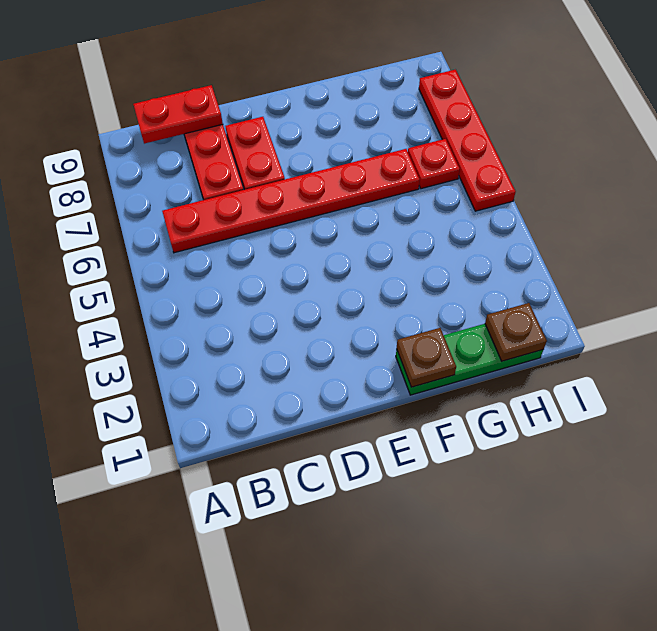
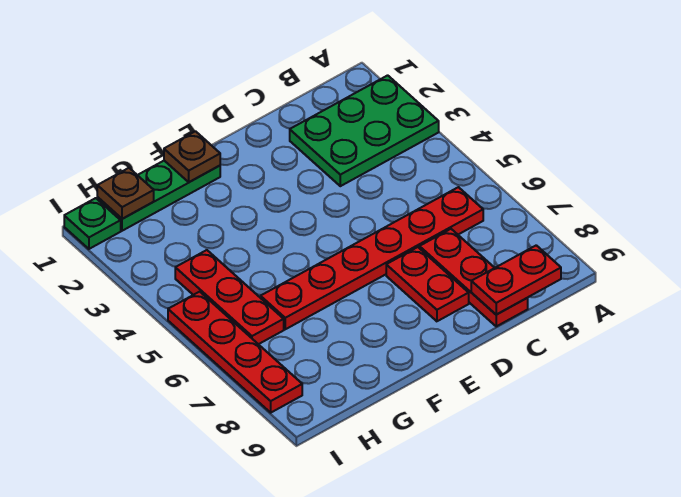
none -> green 2x3 plate [290,75,439,186]
red 1x1 plate [408,139,460,189] -> red 1x3 plate [175,250,284,344]
none -> green 1x1 plate [64,198,121,249]

